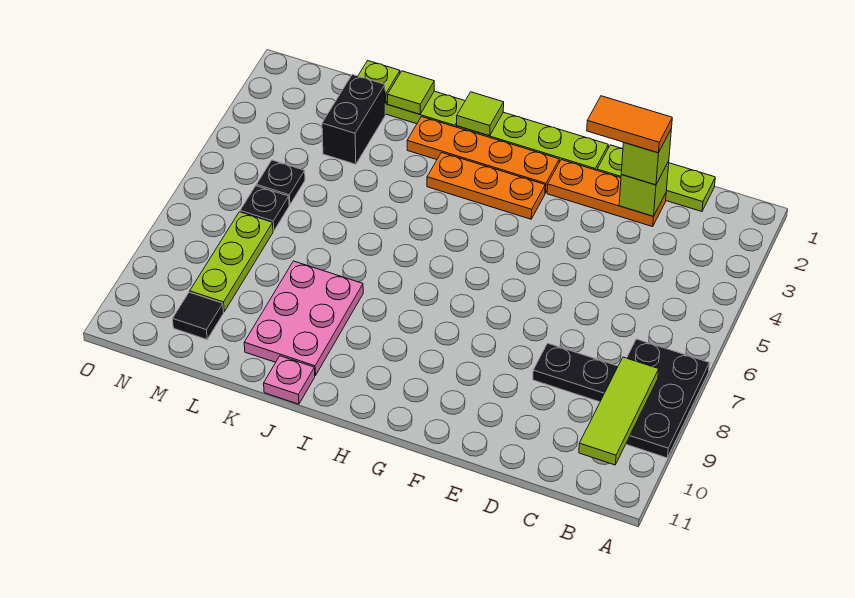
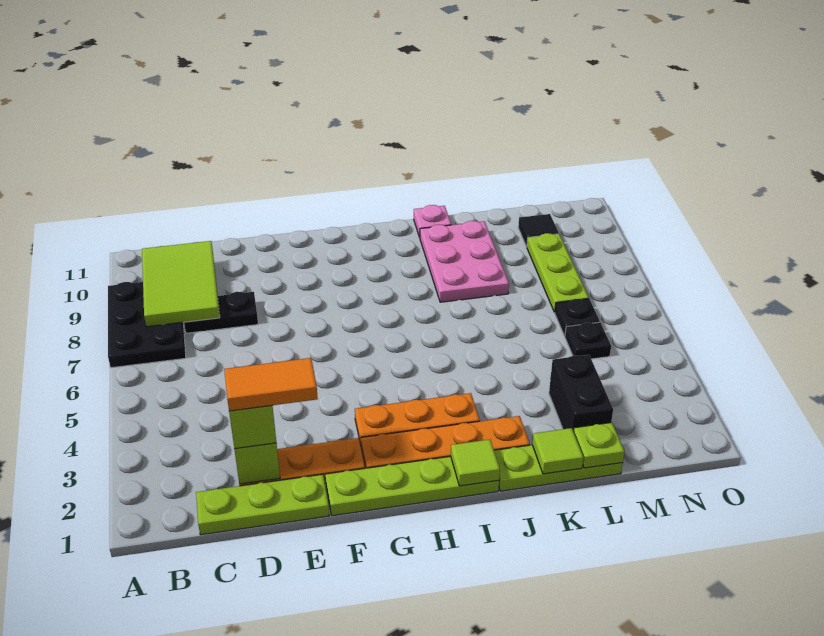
lime 1x3 tile [579,357,659,465] -> lime 2x3 tile [142,241,220,327]

